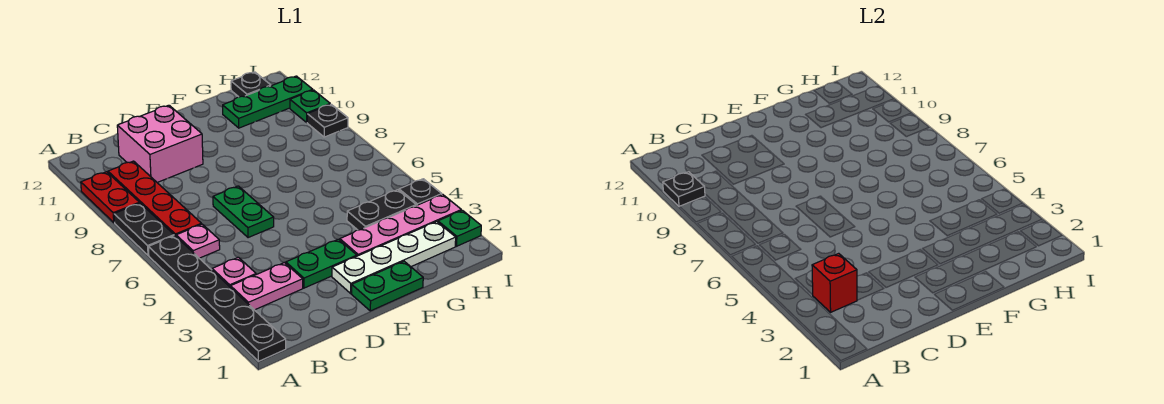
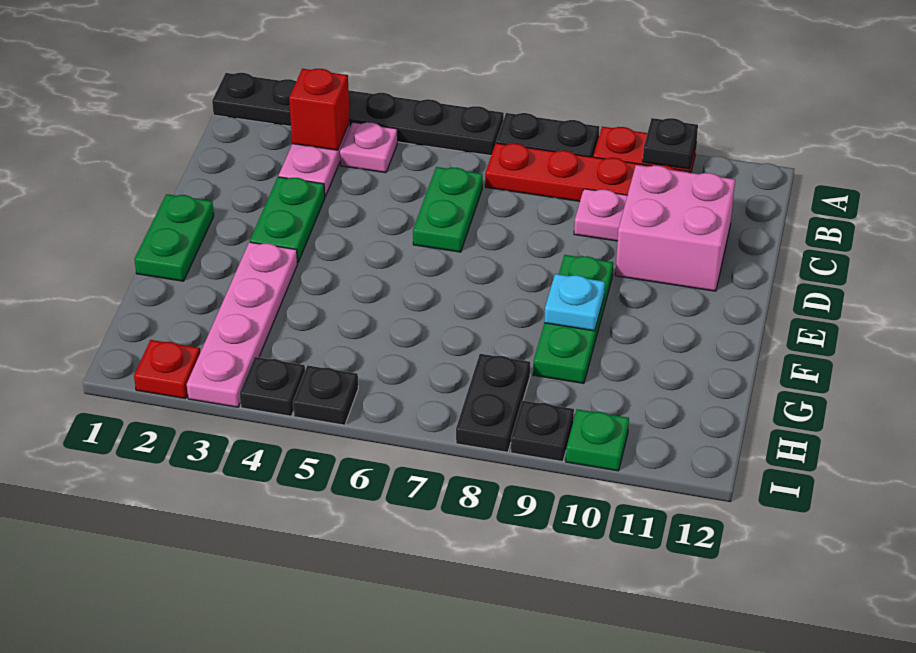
pink 1x1 plate [176,224,220,258] -> pink 1x1 plate moved to [574,189,627,241]
green 1x2 plate [213,186,274,238] -> green 1x2 plate turned to [413,167,483,252]
white 1x4 plate [332,222,456,293] -> none
none -> cyan 1x1 plate [544,274,605,331]
black 1x2 plate [347,190,416,230] -> black 1x2 plate moved to [456,354,530,452]
green 1x3 plate [223,76,313,128] -> green 1x3 plate moved to [533,255,613,383]
black 1x1 plate [231,72,271,97] -> black 1x1 plate moved to [293,365,358,425]
green 1x1 plate [438,210,481,246] -> red 1x1 plate [134,340,200,399]

